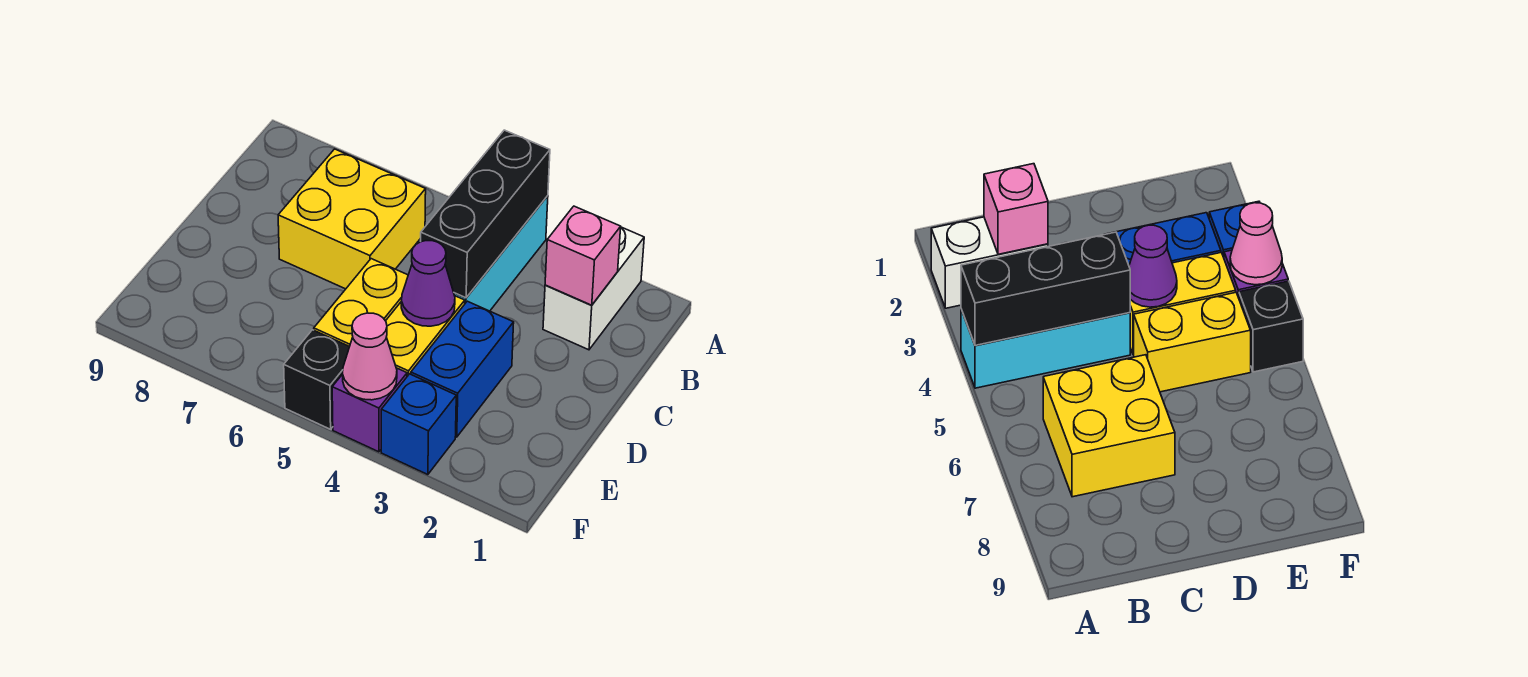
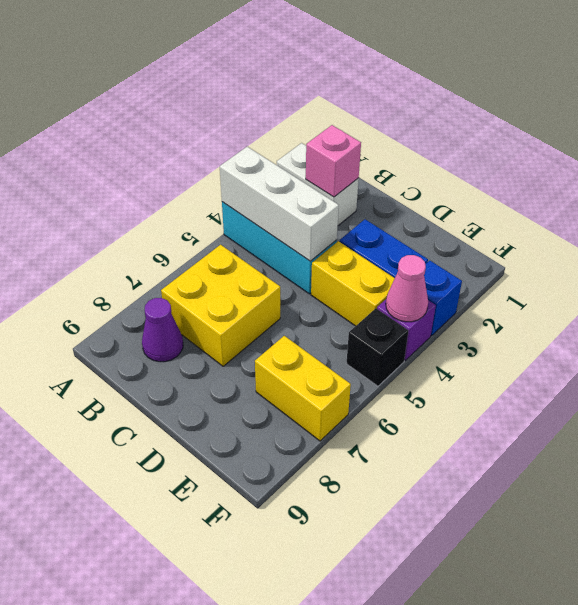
black 1x3 brick [421,130,550,298] -> white 1x3 brick [220,147,339,261]
purple 1x1 cone [401,241,455,326] -> purple 1x1 cone moved to [142,298,183,362]
yellow 1x2 brick [314,259,408,347] -> yellow 1x2 brick moved to [255,336,351,441]

